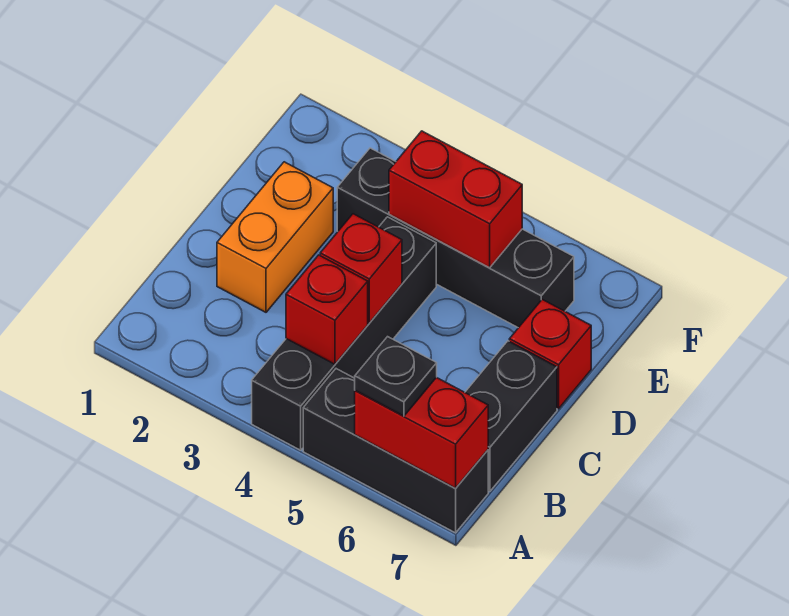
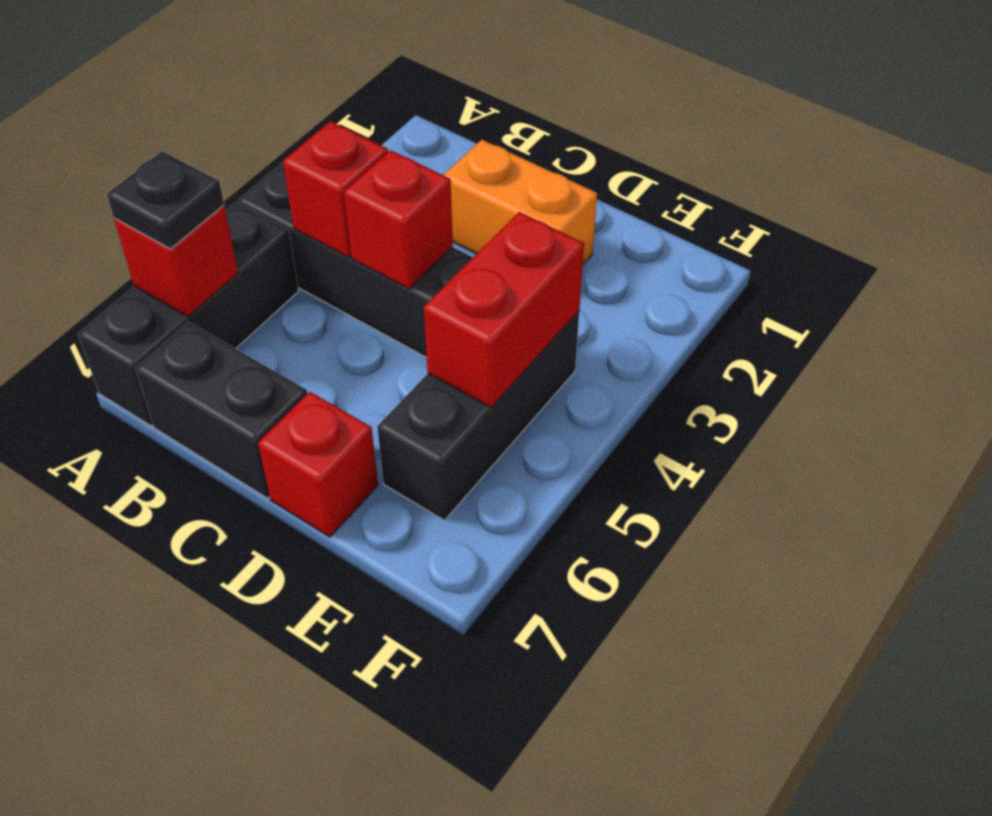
red 1x2 brick [355,377,488,488] -> red 1x1 brick [114,205,238,317]
black 1x4 brick [337,148,574,328] -> black 1x3 brick [377,311,579,520]

